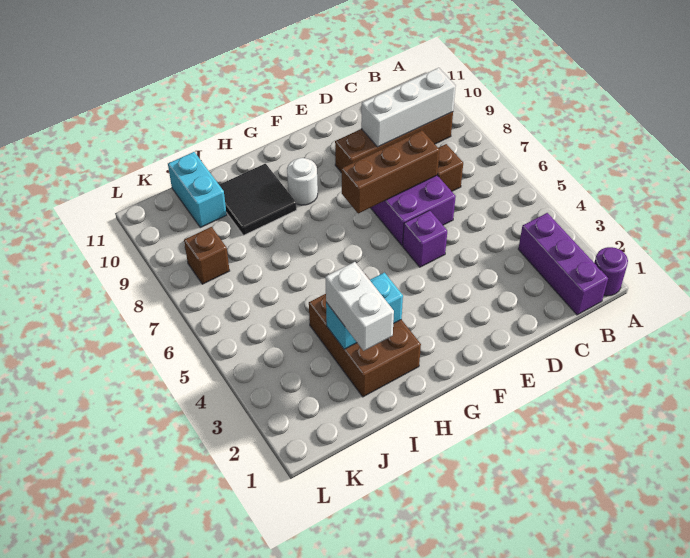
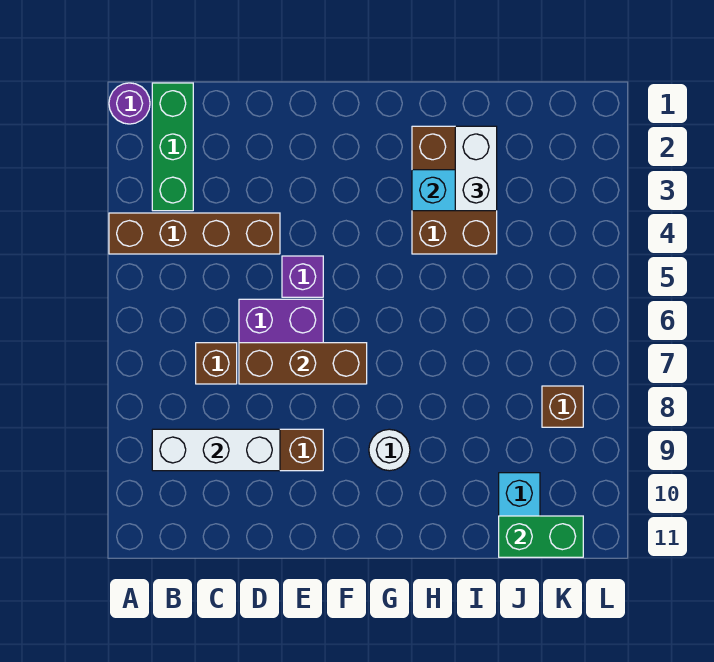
none -> brown 1x4 brick [109,213,280,254]
purple 1x3 brick [518,213,608,315] -> green 1x3 brick [152,83,193,211]
black 2x2 tile [219,164,297,235] -> none
none -> green 1x2 brick [499,516,583,557]

